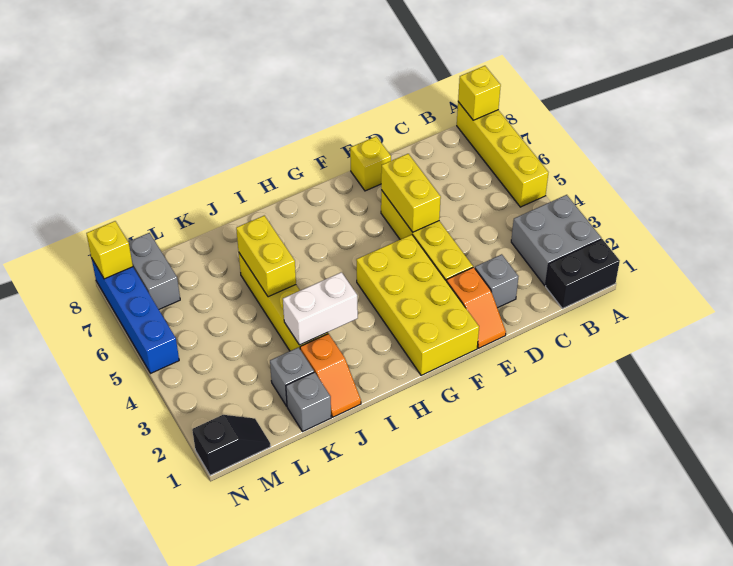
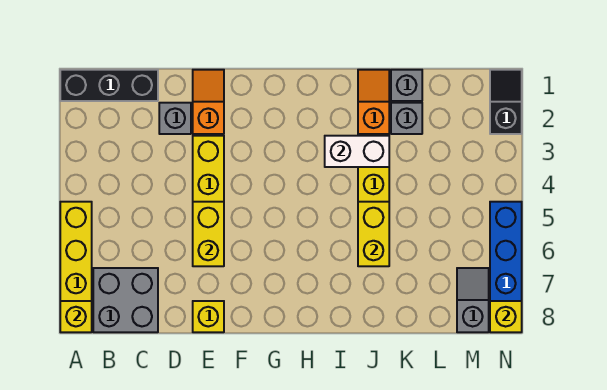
black 1x2 brick [546,239,620,309] -> black 1x3 brick [60,70,158,101]
grey 2x2 brick [511,195,601,285] -> grey 2x2 brick moved to [93,268,158,332]
yellow 2x4 brick [356,235,479,375] -> none
black 1x2 slope [192,415,271,475] -> black 1x2 slope turned to [490,70,522,134]
grey 1x2 brick [129,233,180,309] -> grey 1x2 slope [457,268,489,332]

